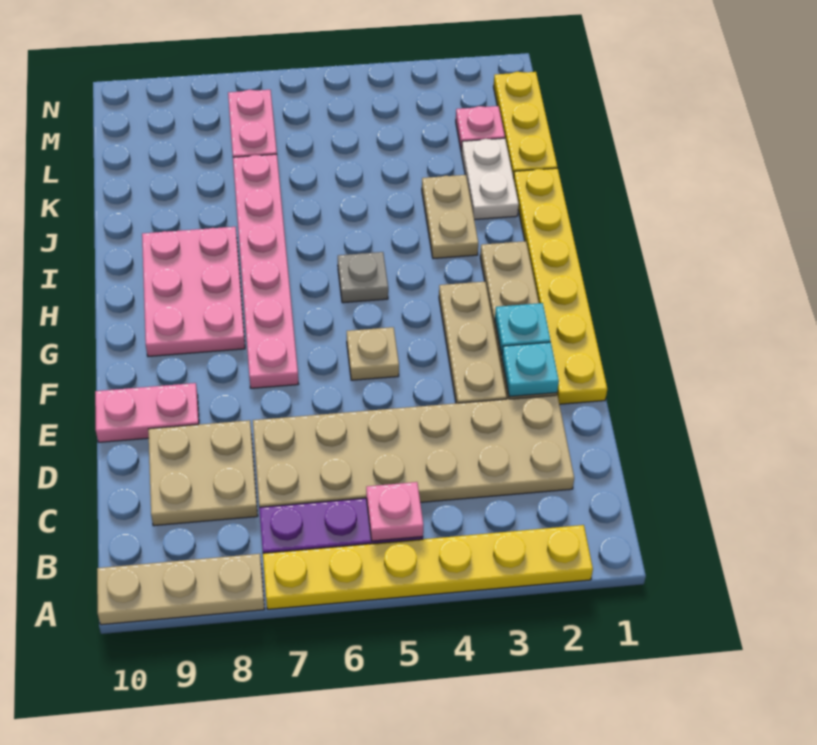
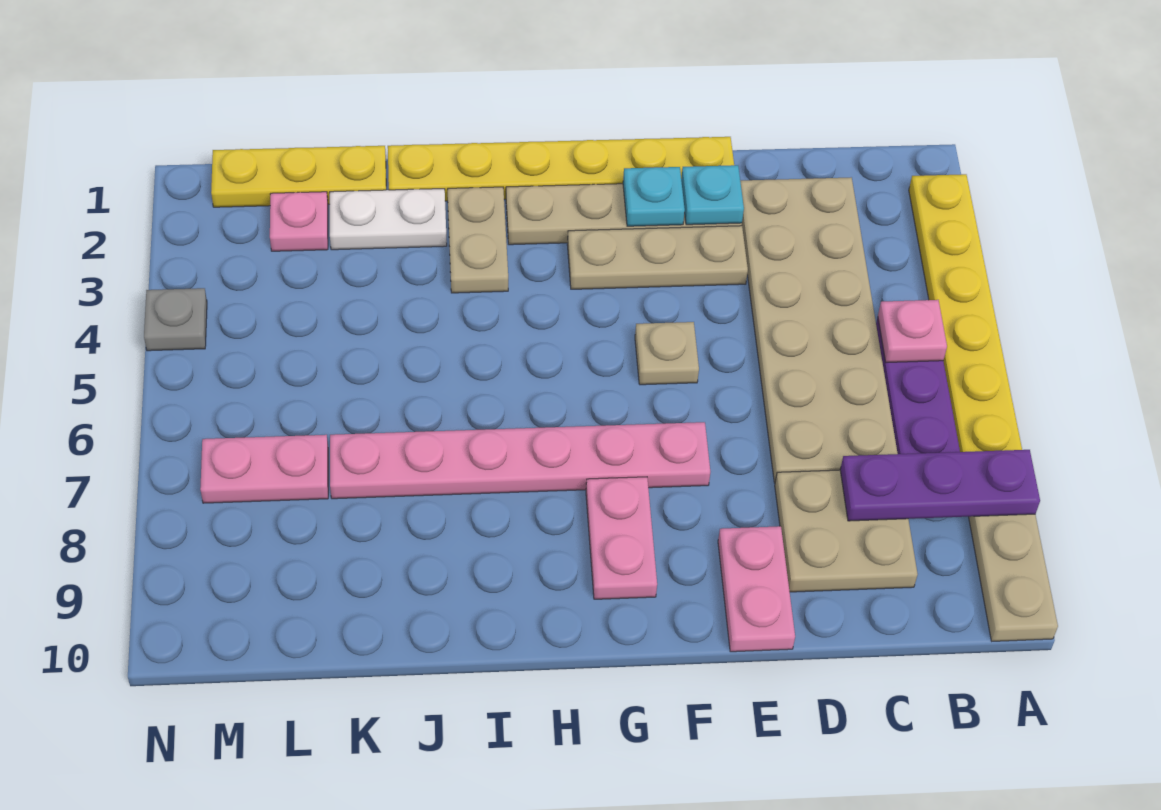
none -> purple 1x3 plate [840,450,1040,521]
pink 2x3 plate [142,227,245,357] -> pink 1x2 plate [586,477,657,599]
grey 1x1 plate [338,252,388,303] -> grey 1x1 plate moved to [144,288,207,351]
tan 1x2 plate [422,175,478,259] -> tan 1x2 plate turned to [448,187,508,293]

